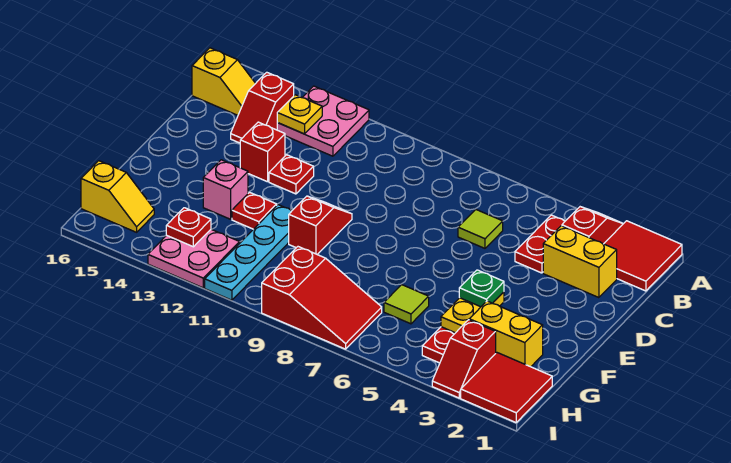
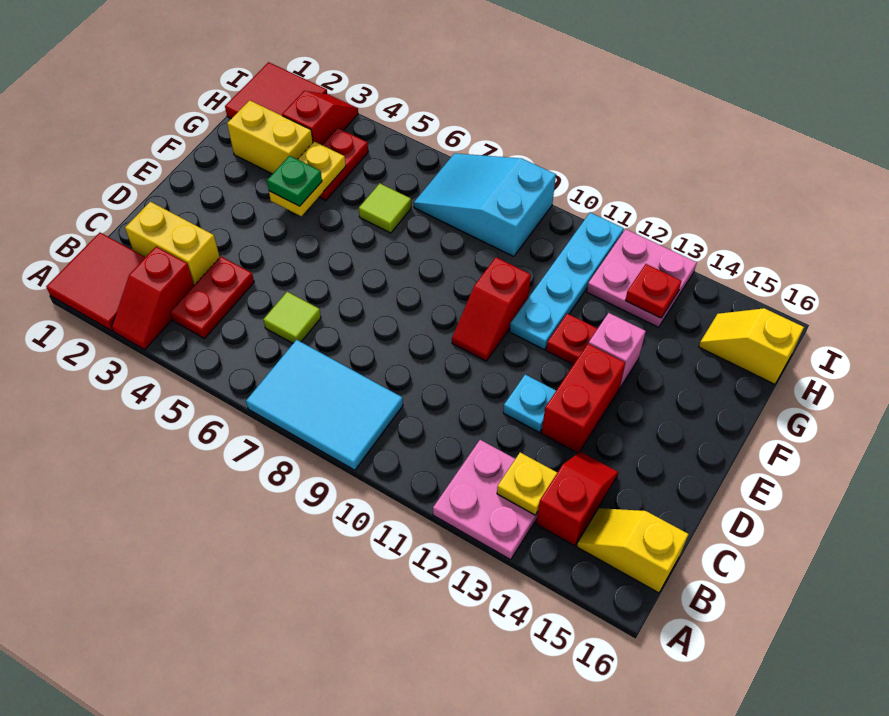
none -> cyan 2x3 tile [246,340,403,470]
red 1x1 plate [269,155,314,194] -> cyan 1x1 plate [503,375,556,433]
red 1x1 brick [240,122,285,182] -> red 1x2 brick [541,344,625,453]
red 2x3 slope [262,247,382,349] -> cyan 2x3 slope [414,153,556,257]

